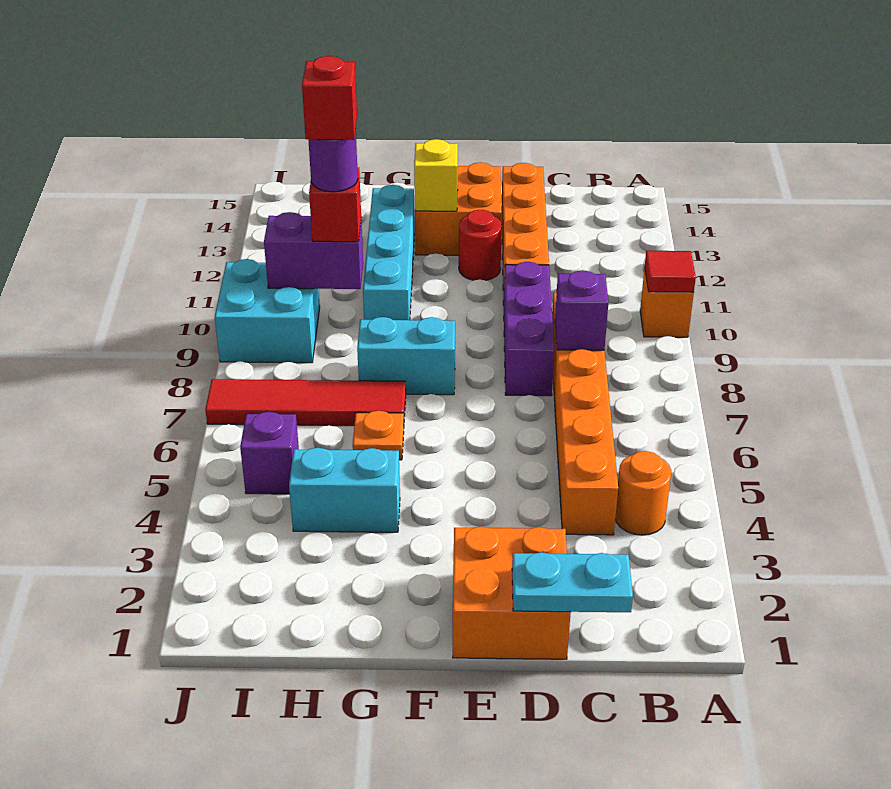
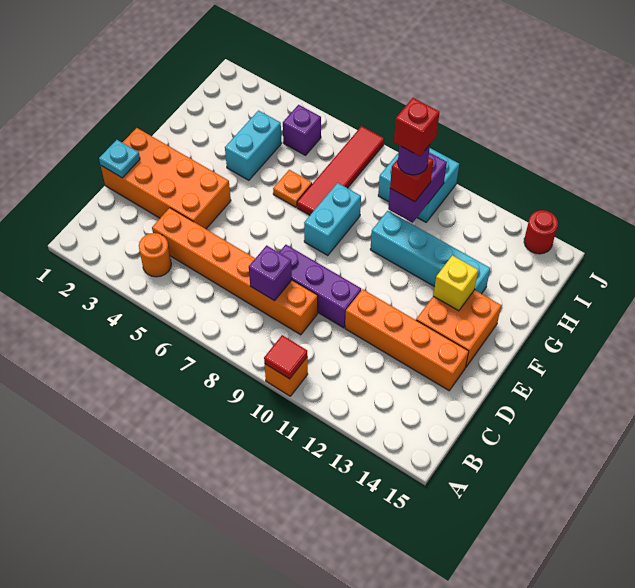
cyan 1x2 plate [512,552,633,612] -> cyan 1x1 plate [99,140,140,178]
orange 2x2 brick [453,526,571,659] -> orange 2x4 brick [101,128,231,229]
red 1x1 round brick [459,210,502,280] -> red 1x1 round brick moved to [524,210,558,254]

